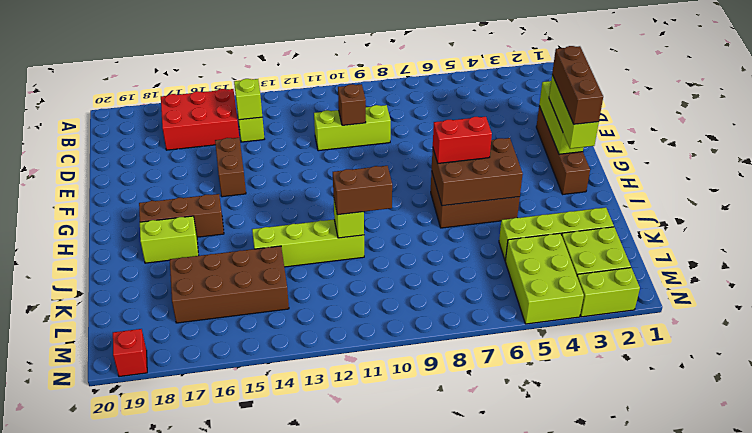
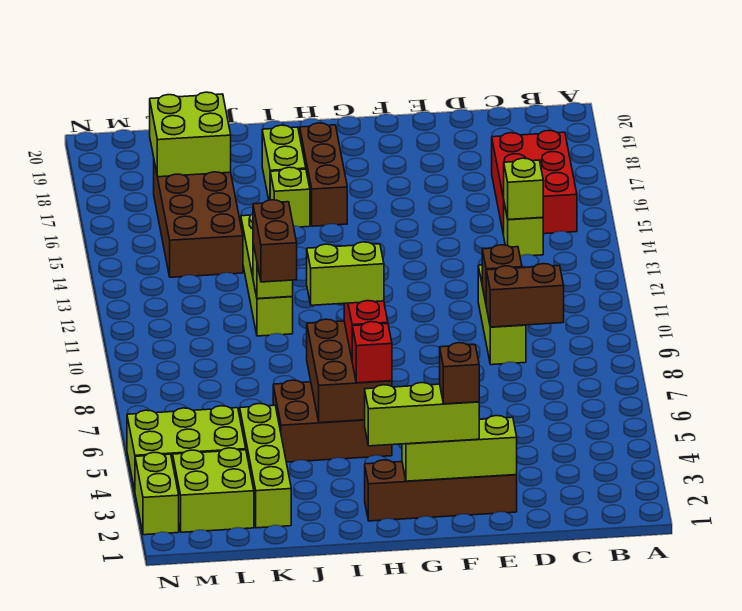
brown 1x2 brick [215,138,246,197] -> brown 1x2 brick moved to [486,264,564,327]
brown 1x3 brick [552,46,603,124] -> brown 1x1 brick [440,343,479,404]
brown 2x3 brick [431,171,520,228] -> brown 2x3 brick turned to [273,380,392,462]
none -> lime 1x2 brick [307,242,384,305]
none -> lime 1x1 brick [270,167,310,227]
none -> lime 2x2 brick [150,92,231,177]
red 1x1 brick [113,329,147,377] -> red 1x1 brick moved to [352,322,392,383]

